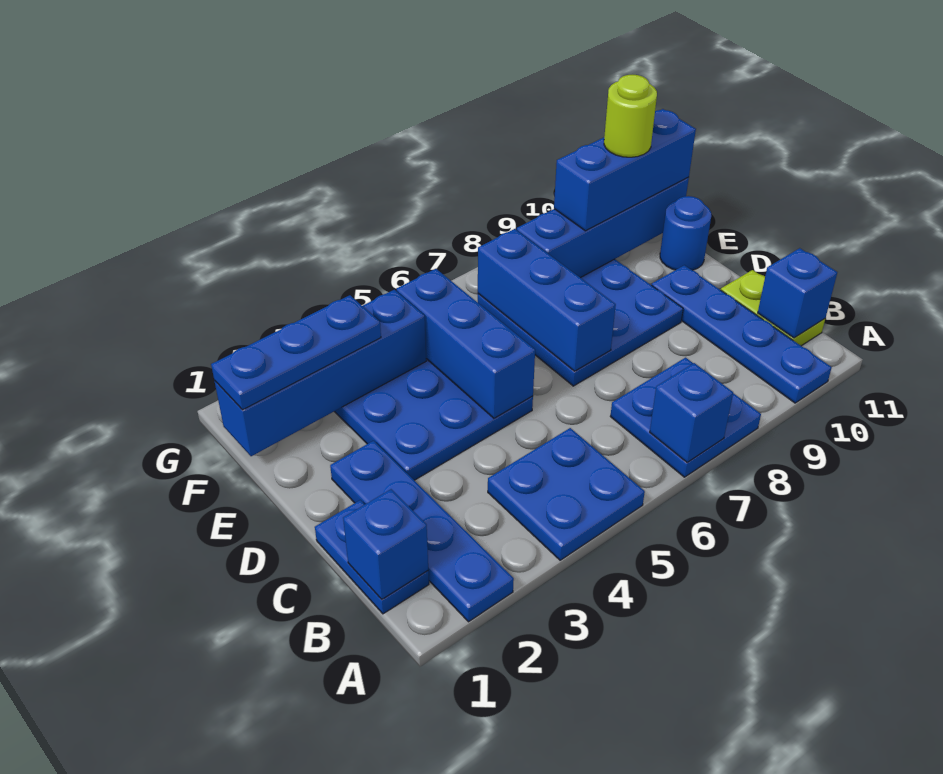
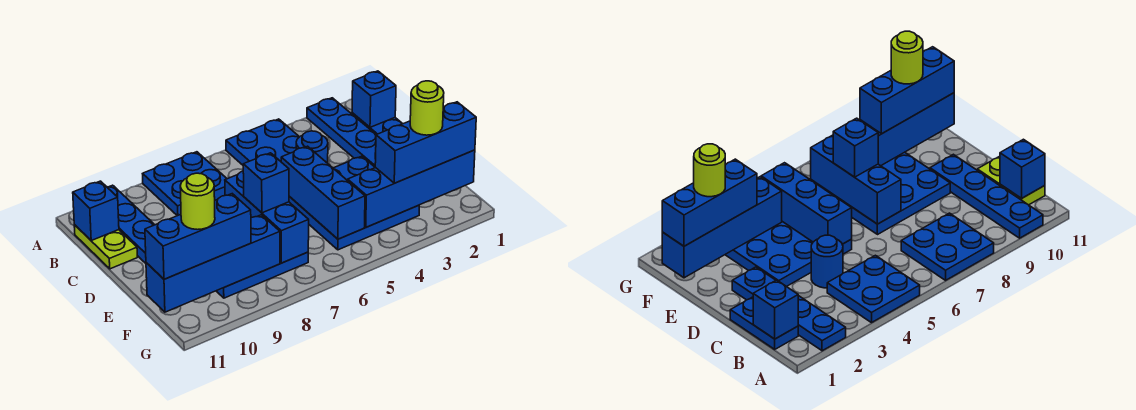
blue 1x1 brick [650,363,733,462] -> blue 1x1 brick moved to [243,153,289,213]
blue 1x1 round brick [660,196,711,270] -> blue 1x1 round brick moved to [296,131,328,163]
blue 1x3 plate [211,295,381,410] -> blue 1x3 brick [375,102,476,183]
none -> lime 1x1 round brick [410,81,444,135]

